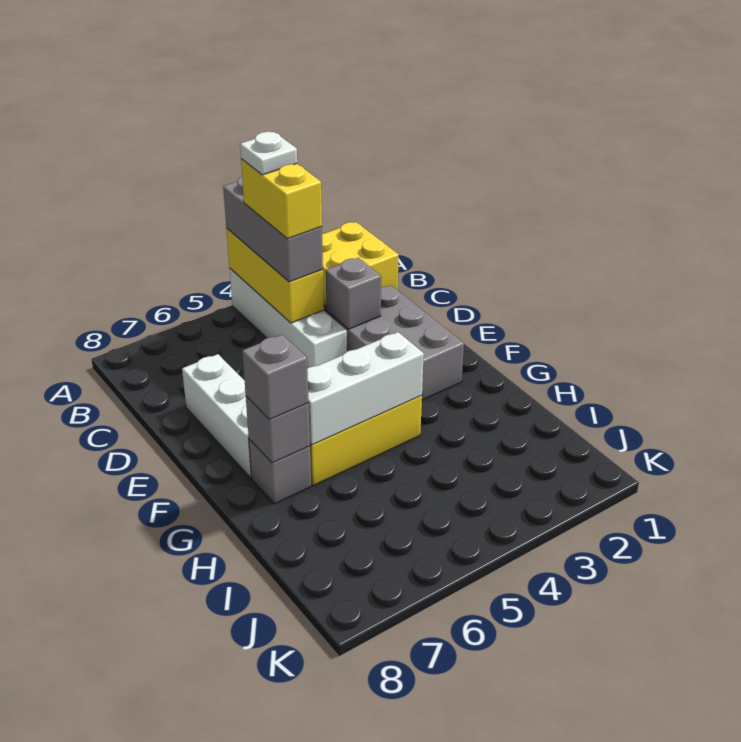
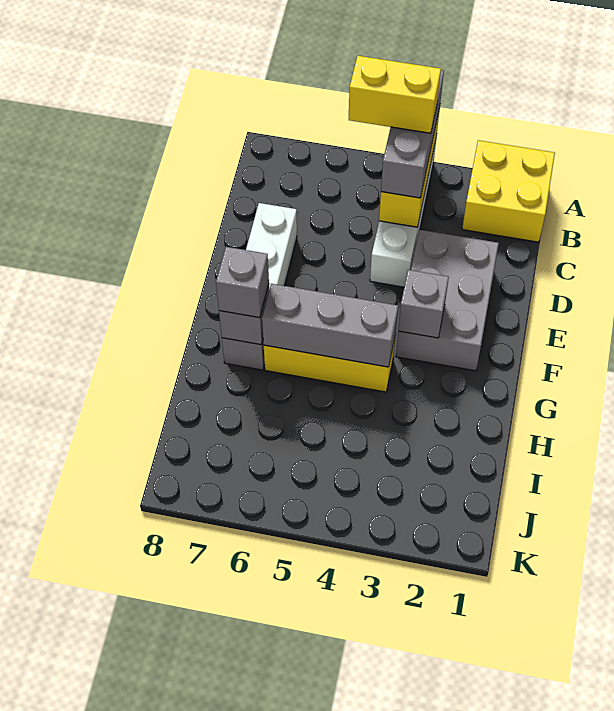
yellow 1x2 brick [241,159,322,239] -> yellow 1x2 brick turned to [349,56,441,133]
white 1x1 plate [240,132,297,175] -> none
grey 1x1 brick [326,258,381,329] -> grey 1x1 brick moved to [398,270,449,338]
white 1x3 brick [307,332,424,445] -> grey 1x3 brick [262,284,398,367]

